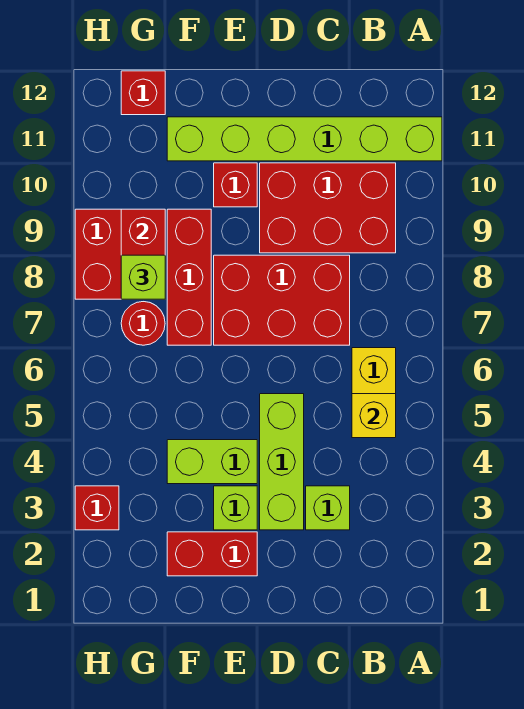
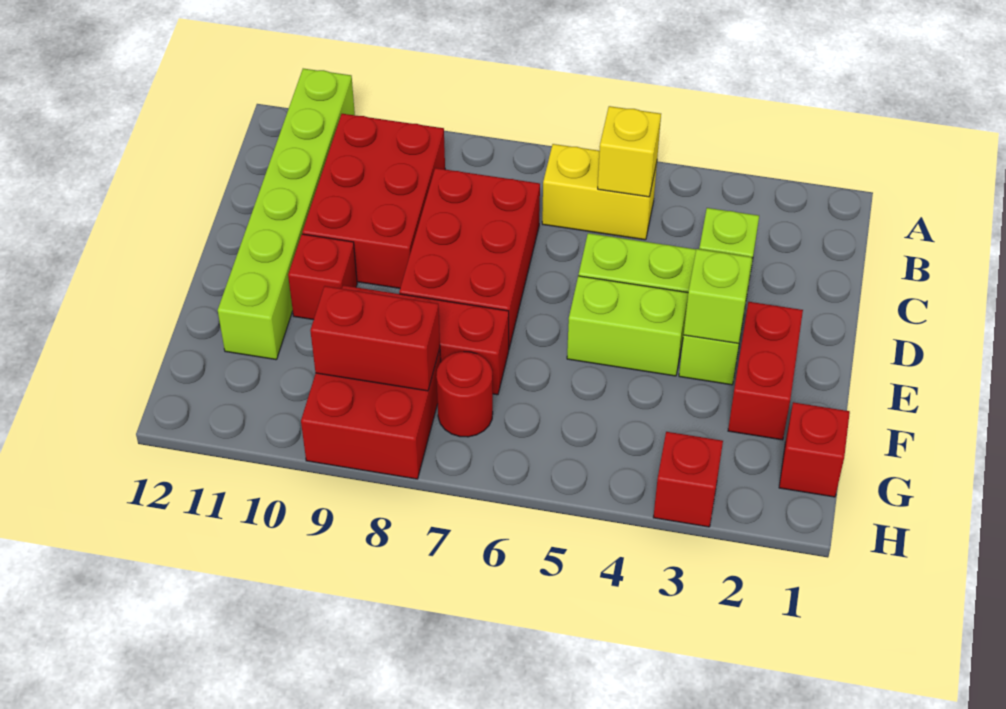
lime 1x2 brick [167,440,257,484] -> lime 1x2 brick turned to [567,276,688,376]
lime 1x1 brick [121,255,165,299] -> lime 1x1 brick moved to [684,249,752,344]
red 1x1 brick [121,71,165,115] -> red 1x1 brick moved to [779,402,850,497]

